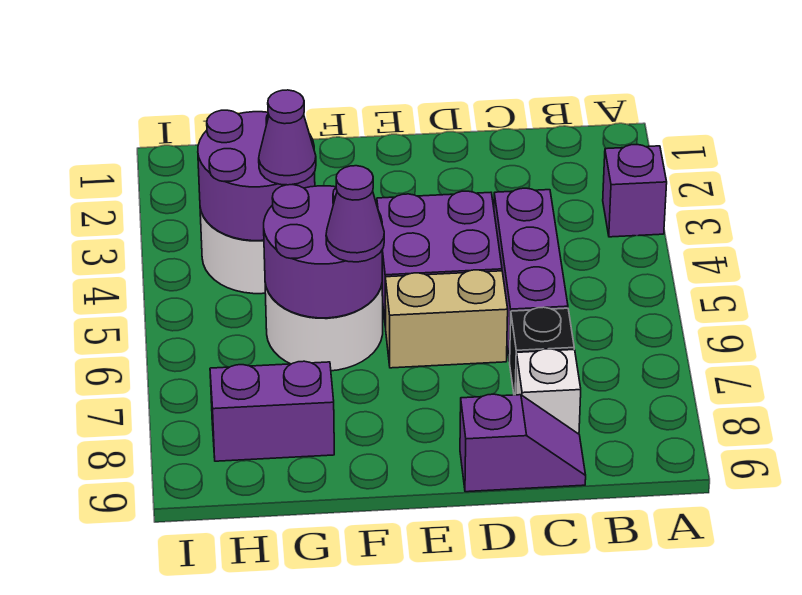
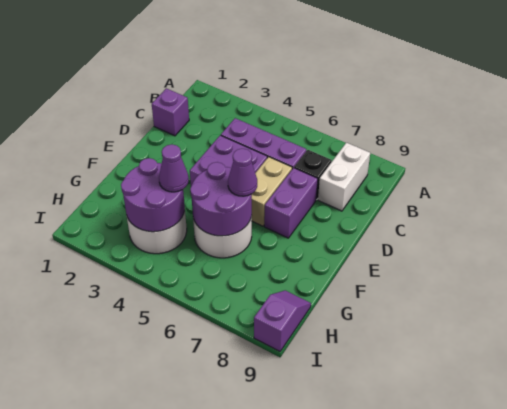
purple 1x1 brick [603,145,667,237] -> purple 1x1 brick moved to [152,88,189,136]
white 1x1 brick [516,349,581,434] -> white 1x2 brick [318,143,370,211]
purple 1x2 slope [460,394,586,492] -> purple 1x2 slope moved to [254,290,311,351]
purple 1x2 brick [210,361,334,461] -> purple 1x2 brick moved to [264,168,318,238]

